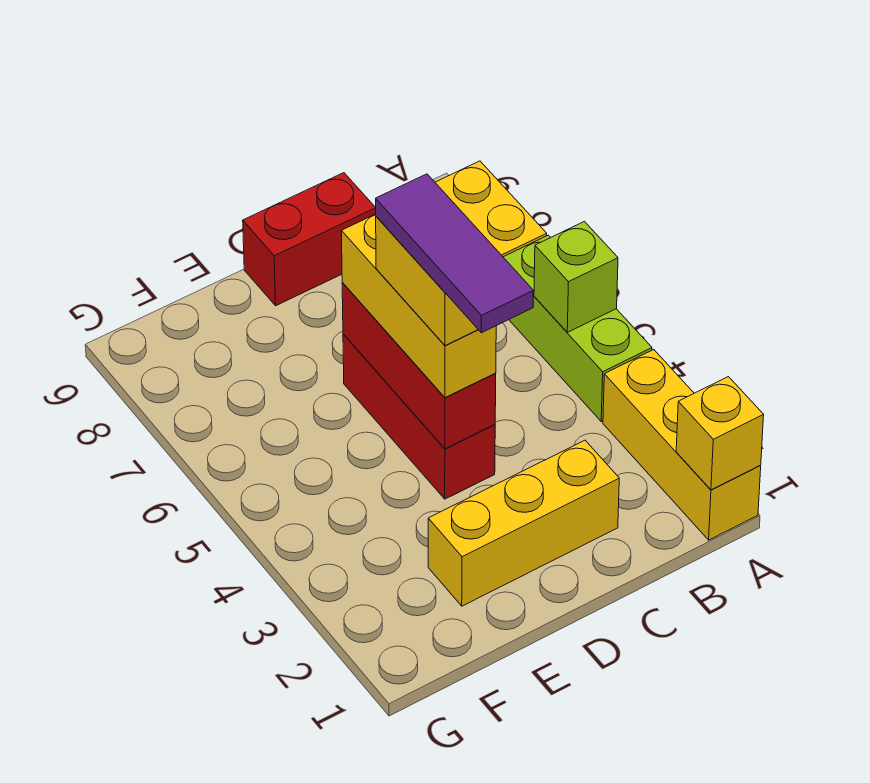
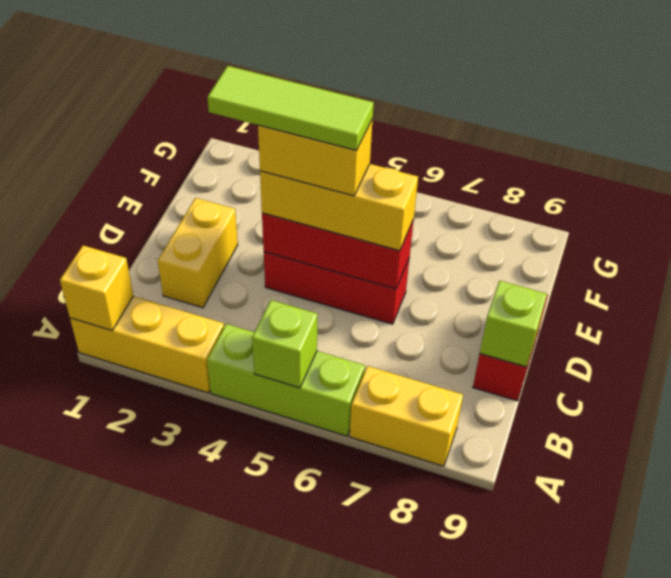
yellow 1x3 brick [428,440,619,606] -> yellow 1x2 brick [158,198,238,308]
none -> lime 1x1 brick [480,281,547,367]
purple 1x3 tile [376,174,533,333] -> lime 1x3 tile [207,66,374,150]

